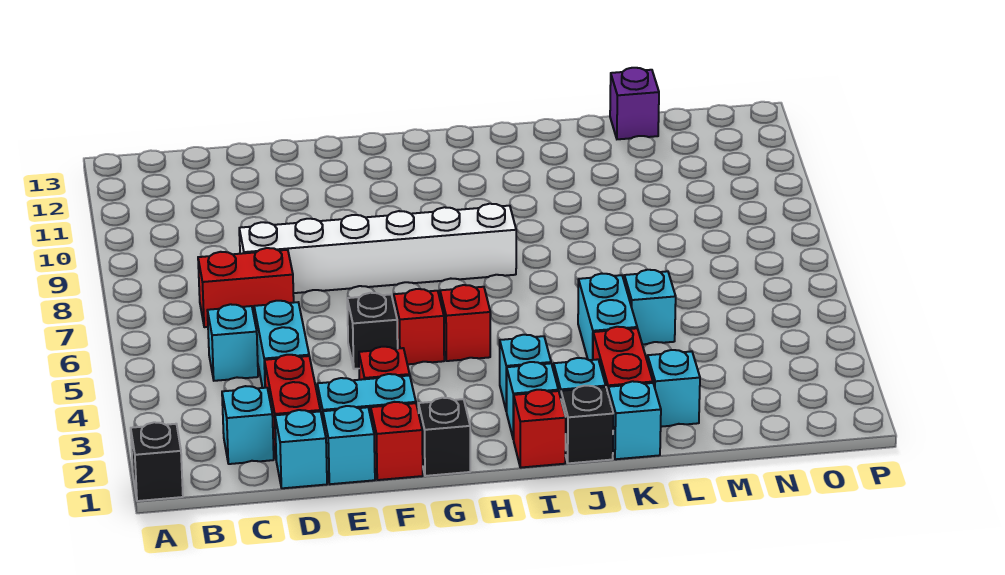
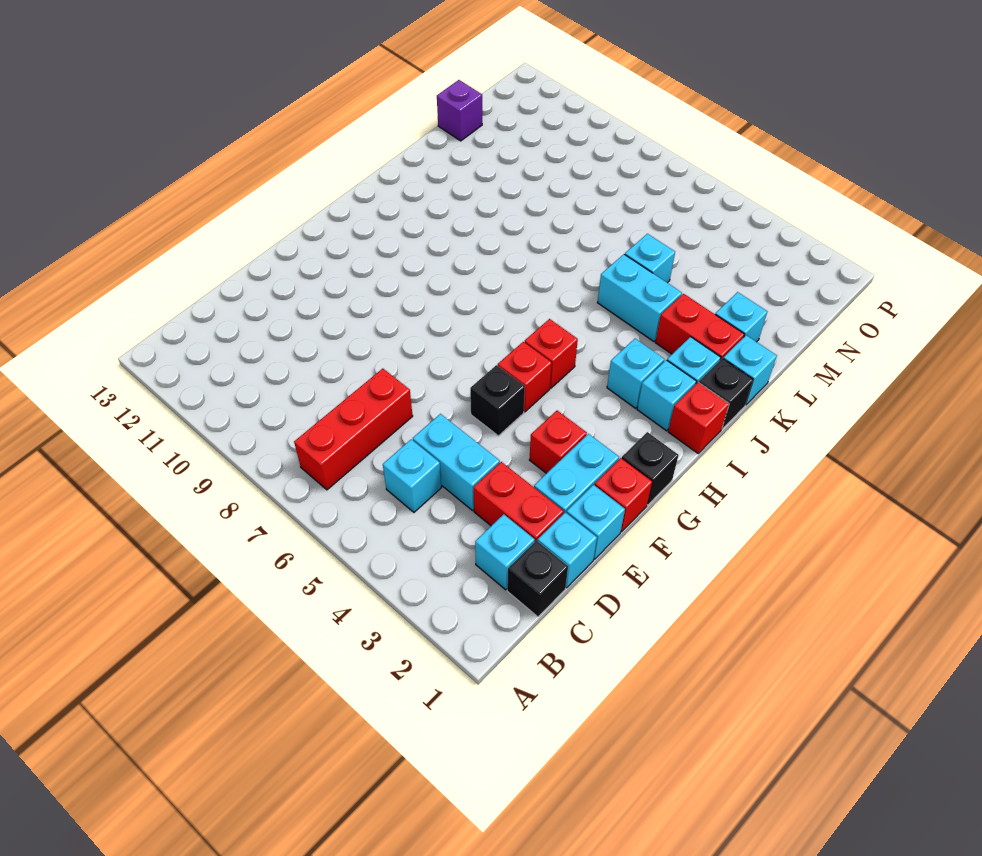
black 1x1 brick [131,422,183,501] -> black 1x1 brick moved to [507,541,568,617]
red 1x2 brick [198,248,294,327] -> red 1x3 brick [294,369,413,490]
white 1x6 brick [239,204,516,293] -> none

